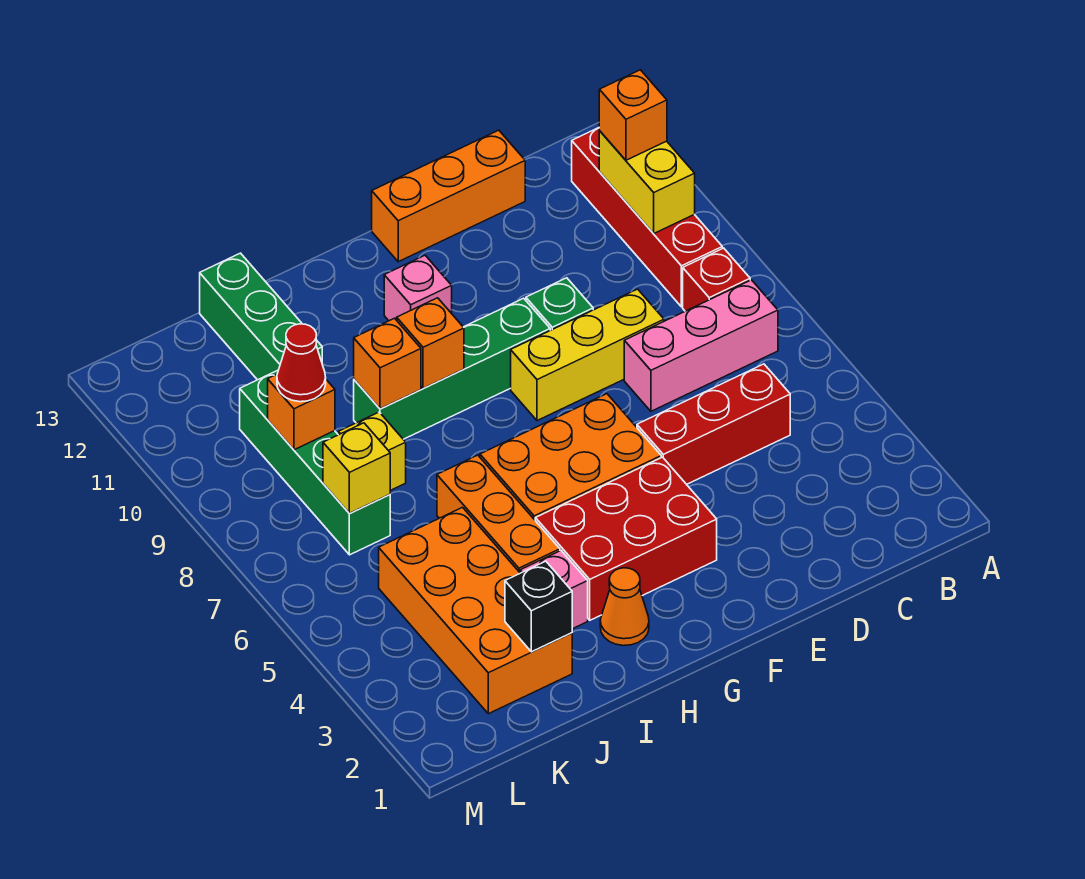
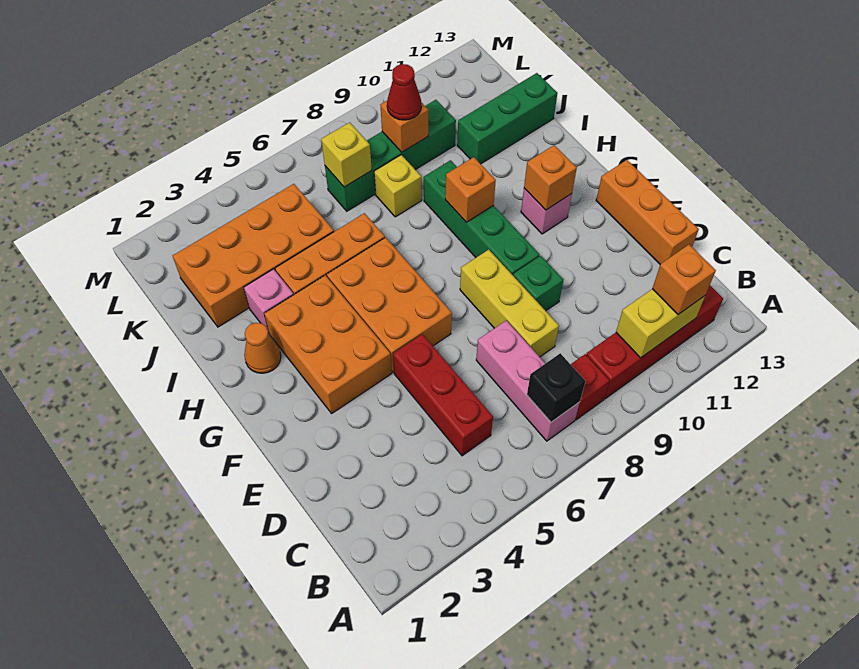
red 2x3 brick [535,457,717,620] -> orange 2x3 brick [264,275,392,413]
orange 1x1 brick [354,318,421,409] -> orange 1x1 brick moved to [524,145,577,210]
black 1x1 brick [505,561,572,652] -> black 1x1 brick moved to [527,353,585,422]

